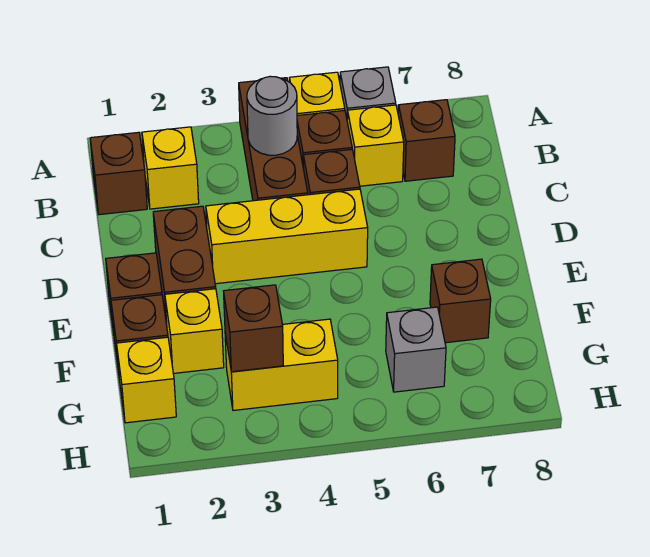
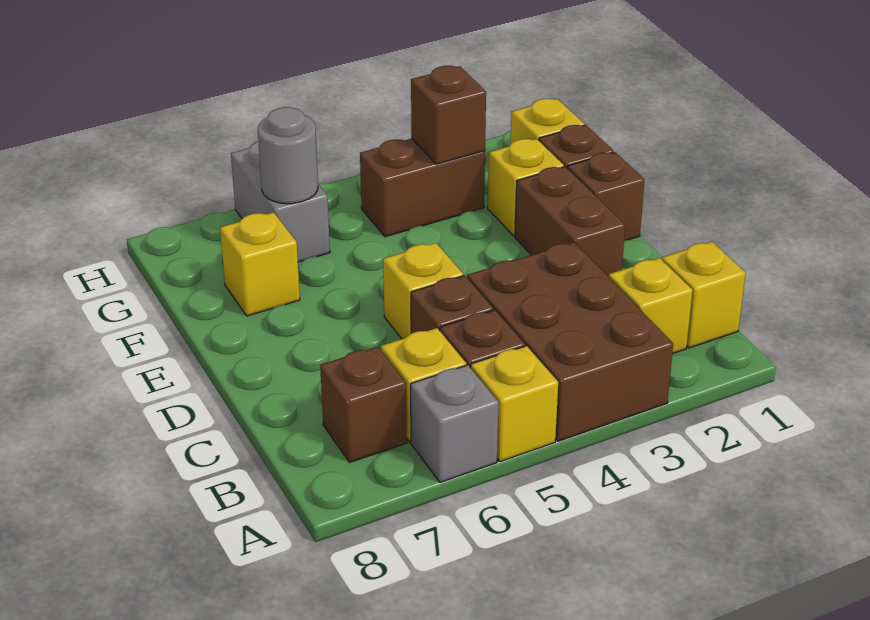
brown 1x3 brick [239,78,308,201] -> brown 2x3 brick [467,242,673,441]
brown 1x1 brick [90,132,147,215] -> yellow 1x1 brick [662,242,746,348]
grey 1x1 round brick [247,76,297,155] -> grey 1x1 round brick moved to [258,107,318,204]
yellow 1x3 brick [206,189,368,284] -> yellow 1x1 brick [383,243,463,339]
brown 1x1 brick [430,259,491,343] -> yellow 1x1 brick [220,212,300,316]
yellow 1x2 brick [225,319,338,410] -> brown 1x2 brick [360,139,485,237]
grey 1x1 brick [386,307,446,392] -> grey 1x2 brick [231,142,330,262]

